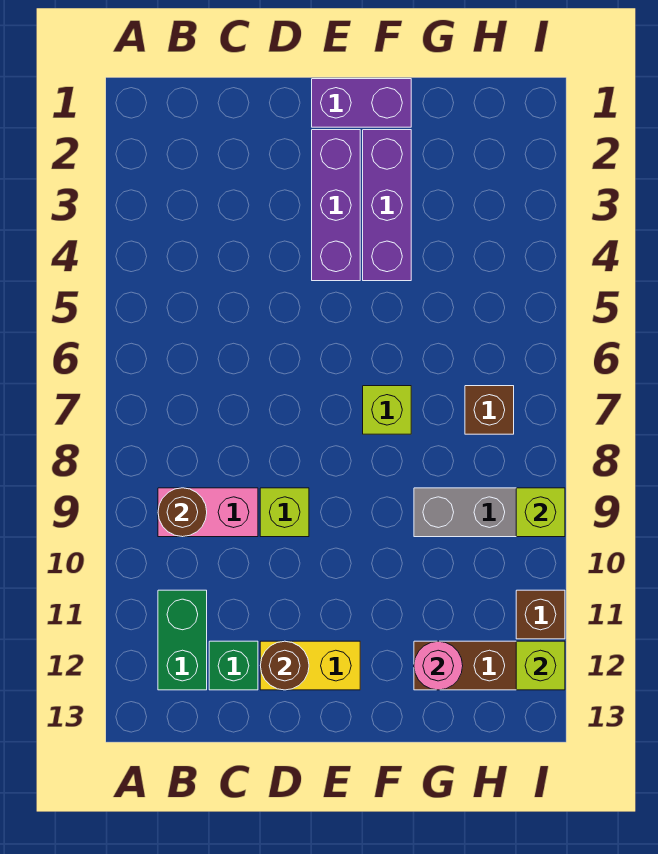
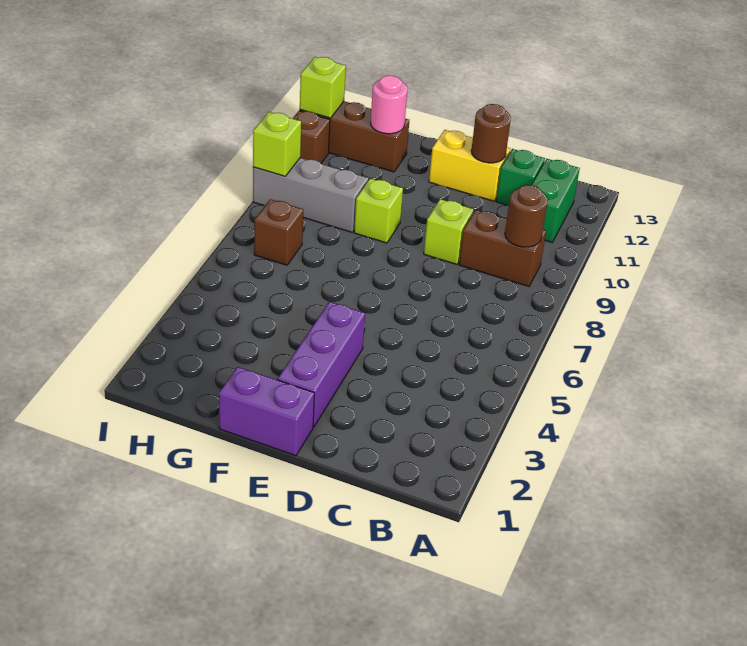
pink 1x2 brick [158,488,258,537] -> brown 1x2 brick [459,210,546,286]
purple 1x3 brick [363,130,411,281] -> none
lime 1x1 brick [363,386,411,434] -> lime 1x1 brick moved to [354,178,403,243]

